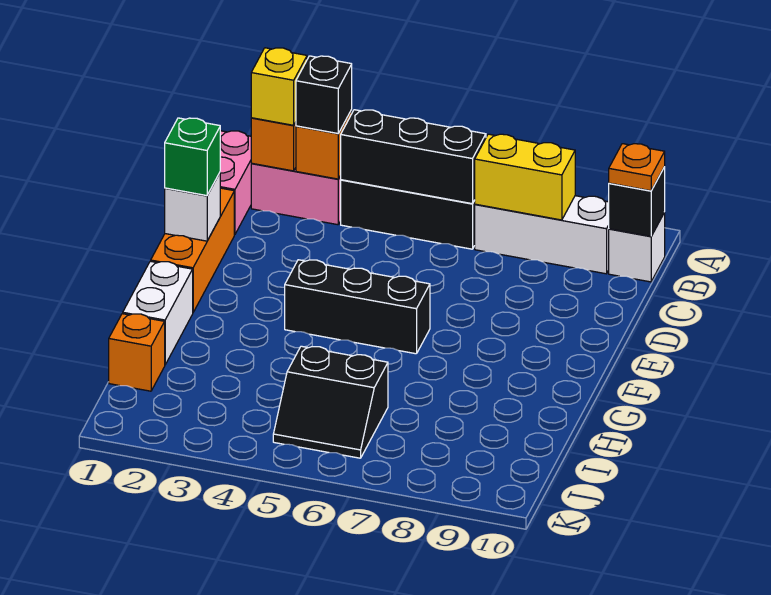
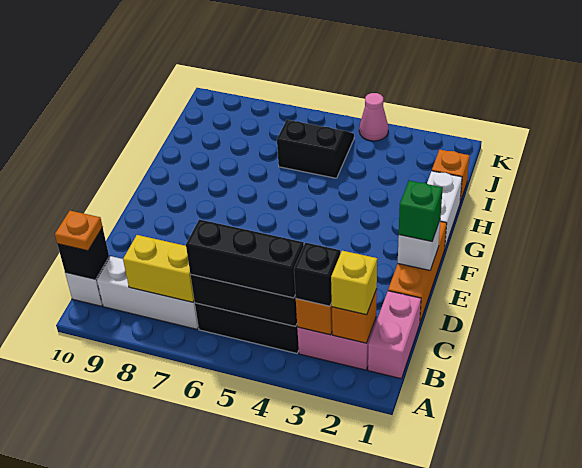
black 1x3 brick [285,260,430,354] -> black 1x3 brick moved to [186,219,304,298]
none -> pink 1x1 cone [359,93,388,141]

